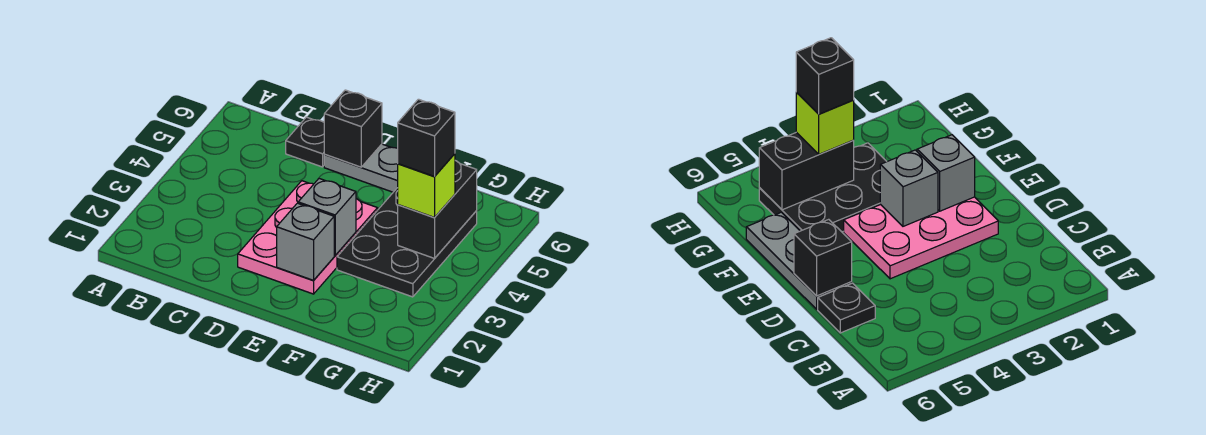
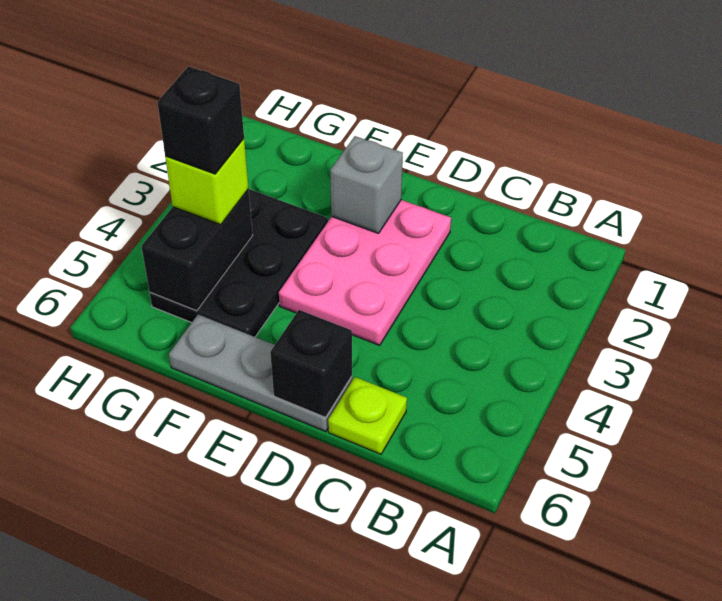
black 1x1 plate [286,117,325,167] -> lime 1x1 plate [328,377,407,454]
grey 1x1 brick [298,179,356,255] -> none

